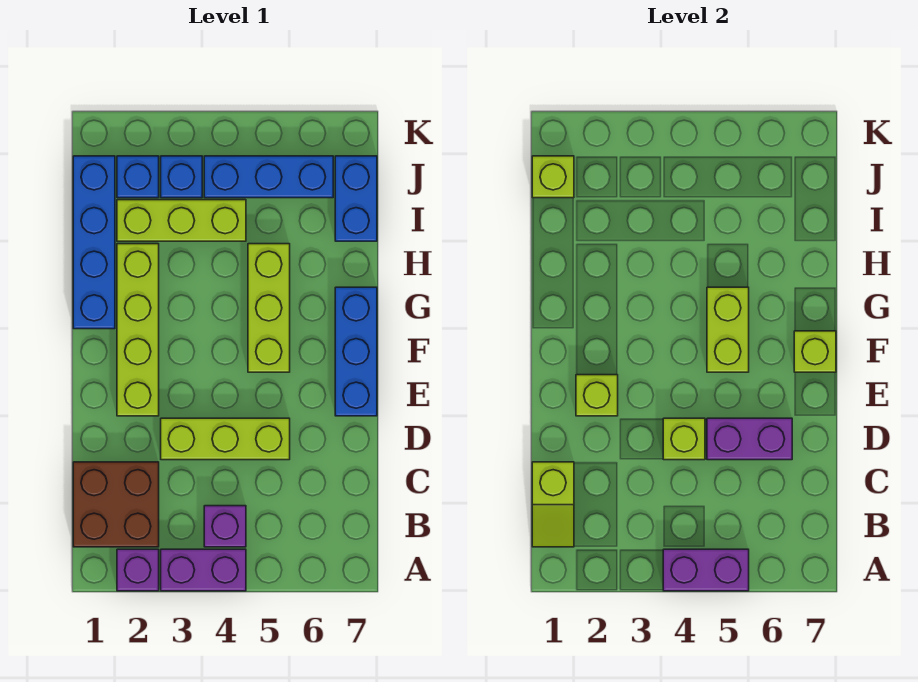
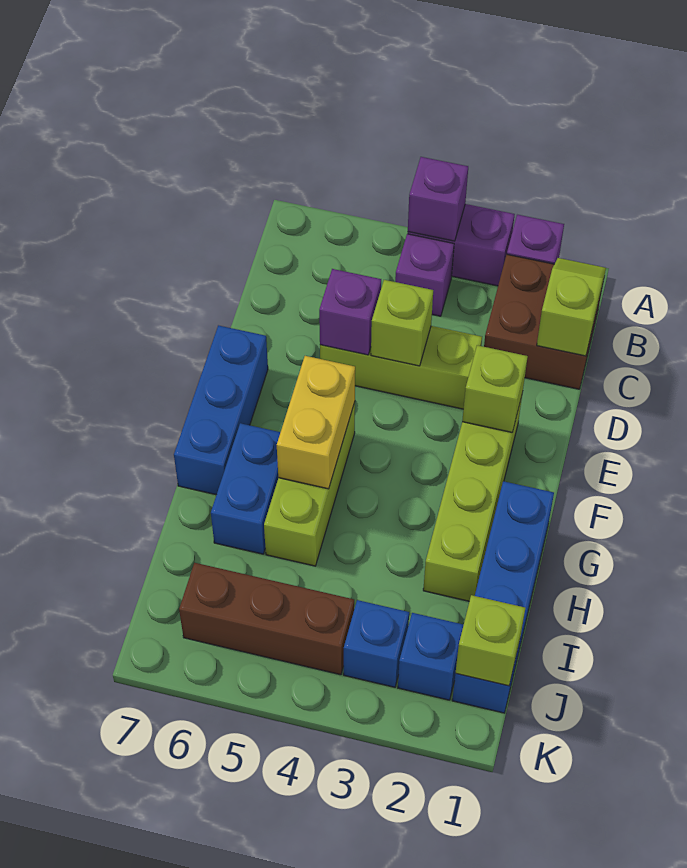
purple 1x2 brick [663,549,749,591] -> purple 1x1 brick [408,157,468,241]
purple 1x2 brick [707,418,792,460] -> purple 1x1 brick [319,269,381,355]
lime 1x2 brick [707,287,749,372] -> yellow 1x2 brick [277,356,355,489]
lime 1x1 brick [794,331,836,372] -> none
lime 1x3 brick [117,200,246,241] -> none
blue 1x2 brick [335,156,377,241] -> blue 1x2 brick moved to [211,423,280,554]
blue 1x3 brick [204,156,333,198] -> brown 1x3 brick [179,563,354,675]

